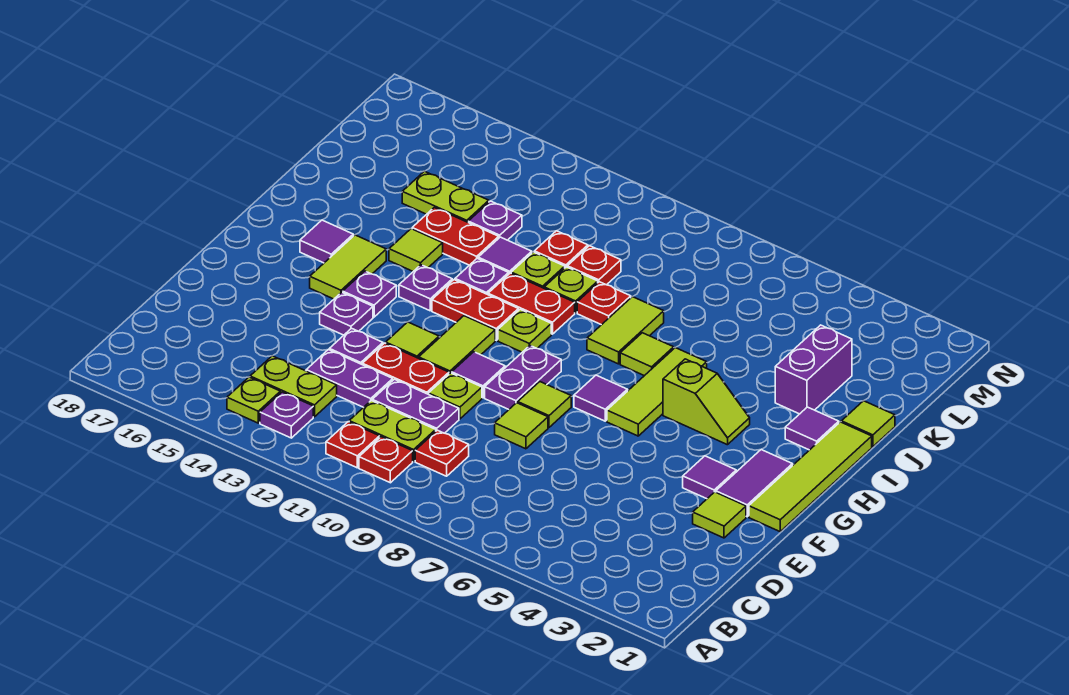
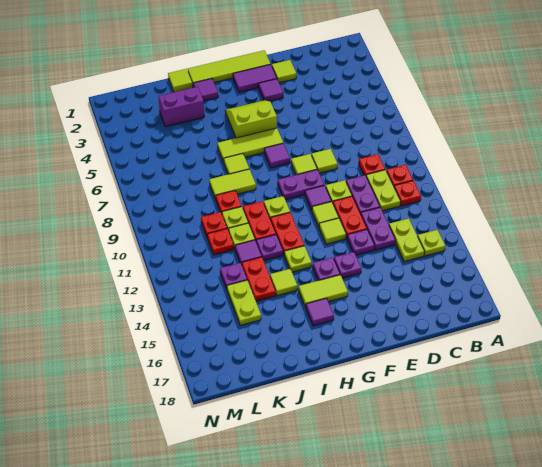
purple 1x1 plate [260,392,313,438] -> none
lime 1x2 tile [419,316,495,374] -> lime 1x1 tile [312,202,339,227]
lime 1x2 slope [663,359,750,445] -> lime 2x2 slope [225,100,277,138]
purple 1x1 plate [399,265,452,311] -> lime 1x1 plate [284,246,312,272]

